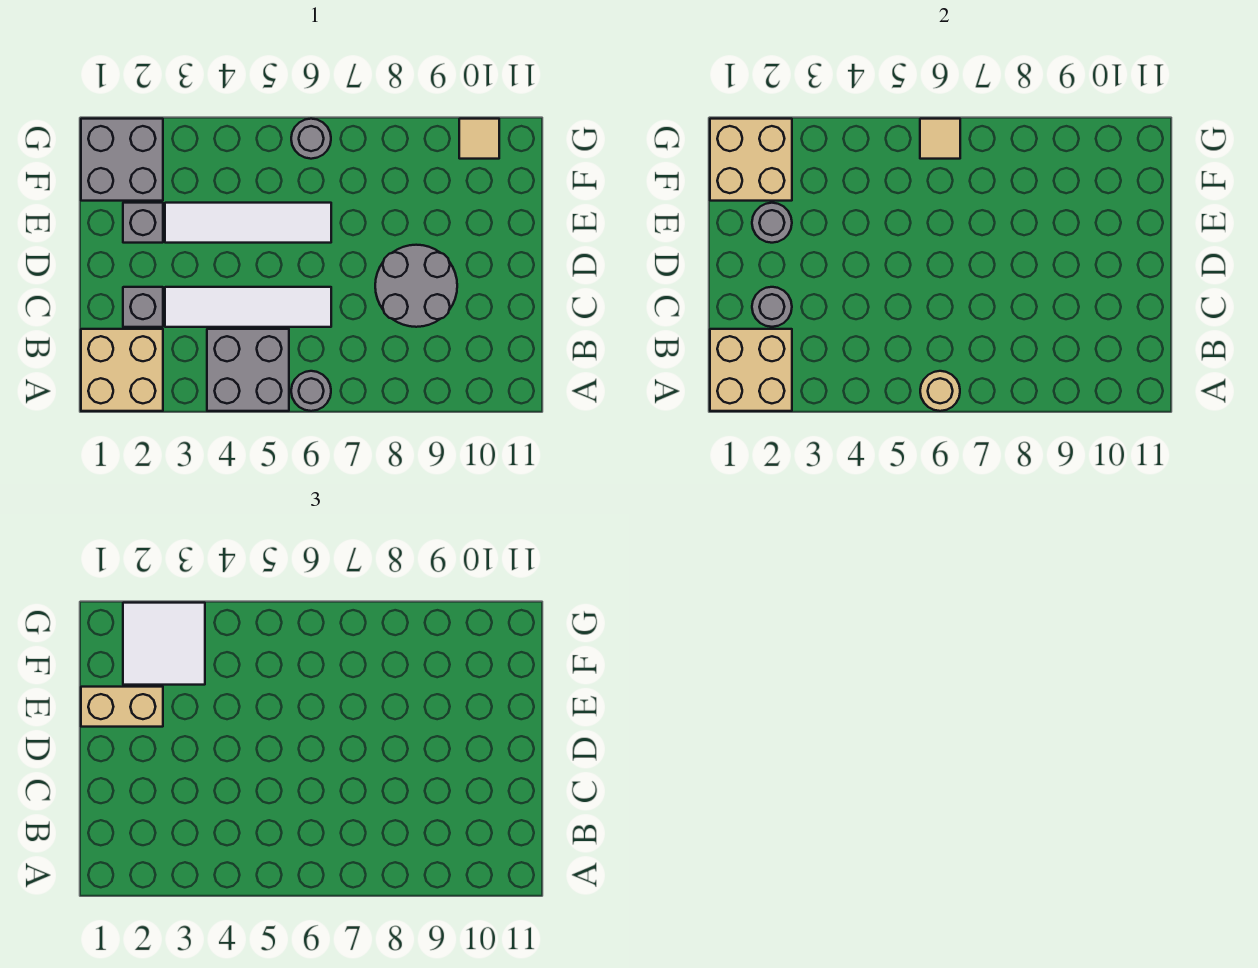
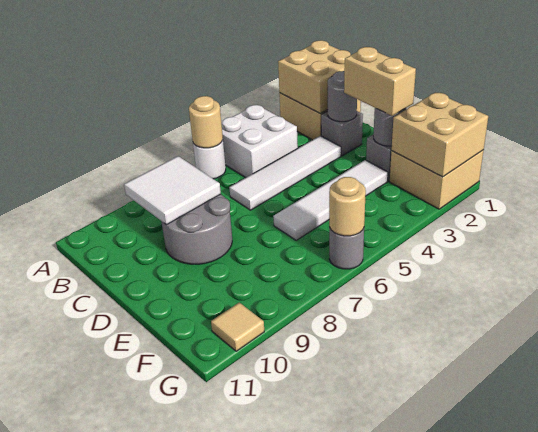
grey 2x2 brick [207,329,289,411] -> white 2x2 brick [221,105,298,178]
grey 1x1 round brick [291,371,331,411] -> white 1x1 round brick [193,140,226,179]
tan 1x2 brick [81,687,163,727] -> tan 1x2 brick turned to [344,47,416,116]
grey 2x2 brick [81,119,163,201] -> tan 2x2 brick [390,150,484,209]
white 2x2 tile [123,603,205,685] -> white 2x2 tile moved to [124,156,221,225]
tan 1x1 tile [920,119,960,159] -> tan 1x1 round brick [329,177,366,236]

